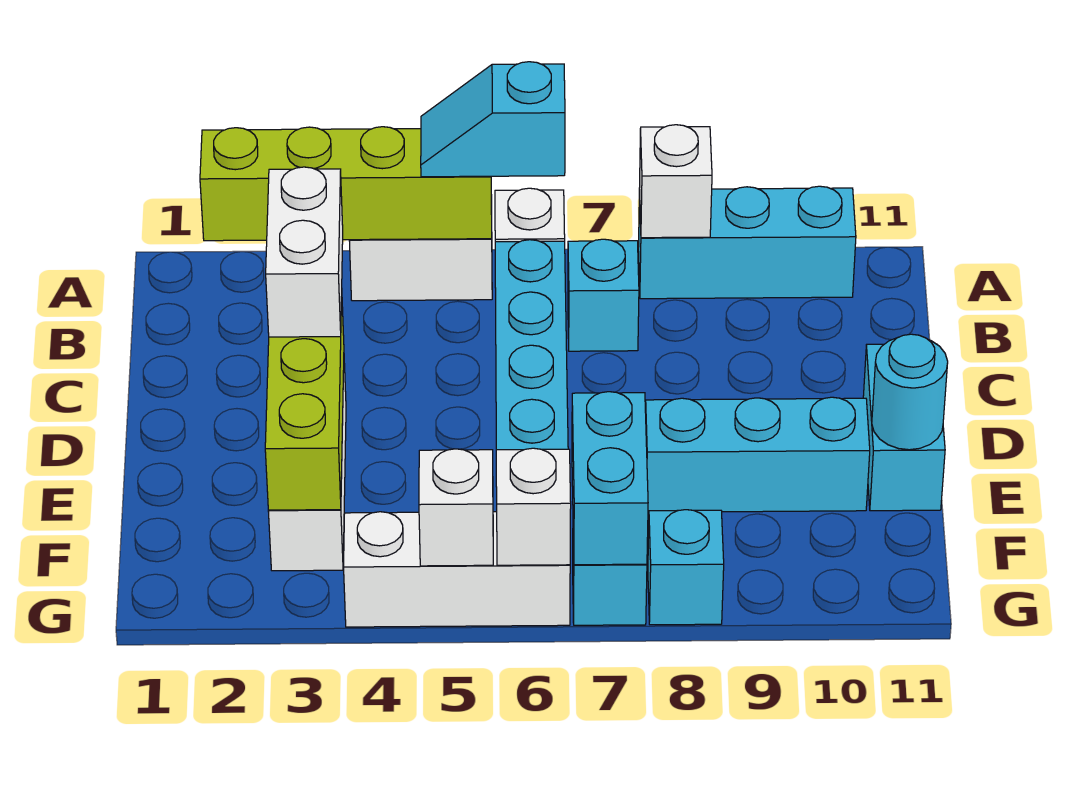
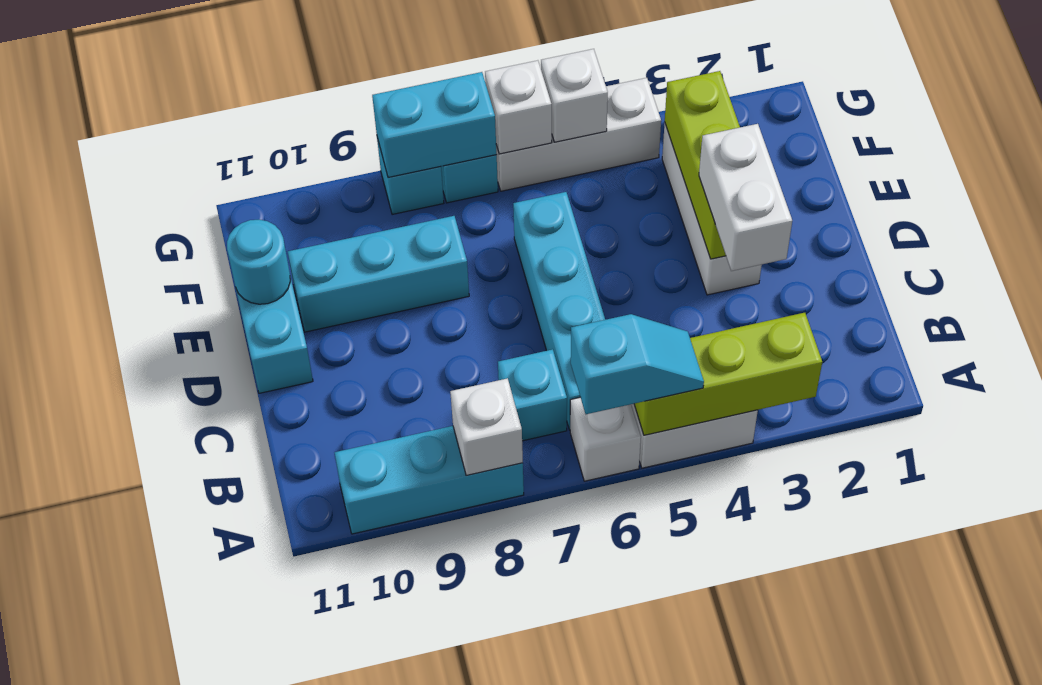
lime 1x4 brick [200,127,492,241] -> lime 1x3 brick [634,313,822,435]
cyan 1x2 brick [572,392,648,565] -> cyan 1x2 brick turned to [372,72,497,177]

